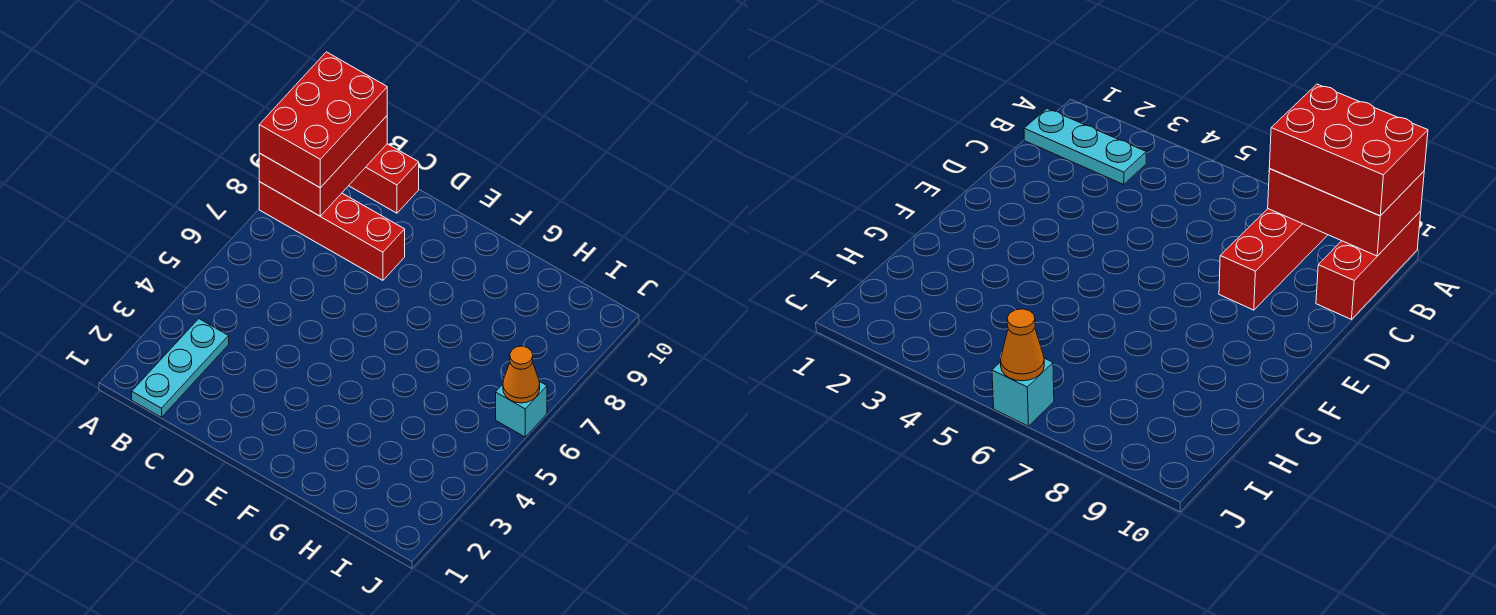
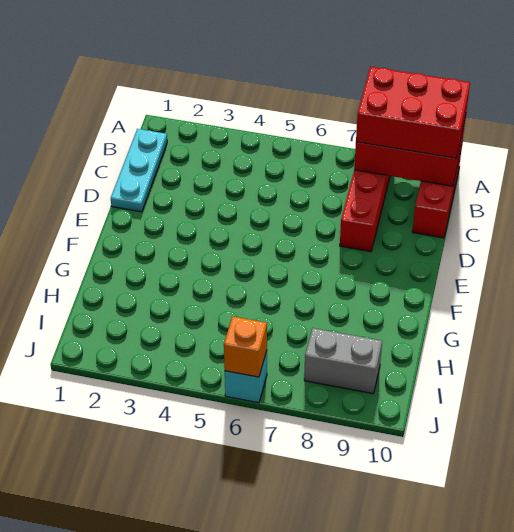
cyan 1x3 plate [132,319,229,417] -> cyan 1x3 plate turned to [111,129,167,212]
none -> grey 1x2 brick [304,328,382,394]
orange 1x1 cone [503,346,540,403] -> orange 1x1 brick [224,317,267,377]

